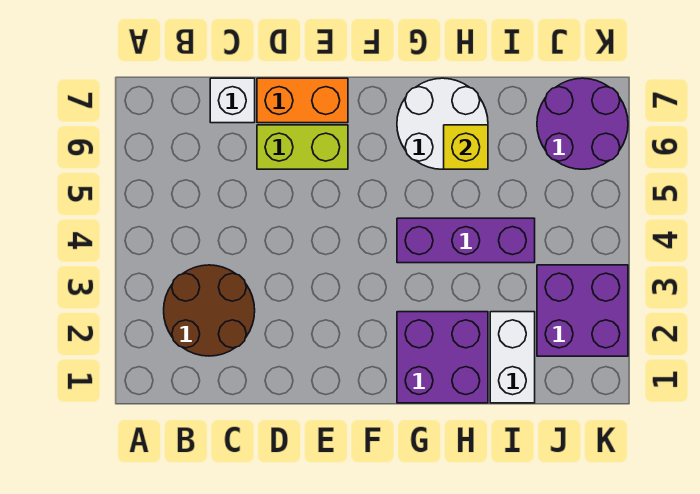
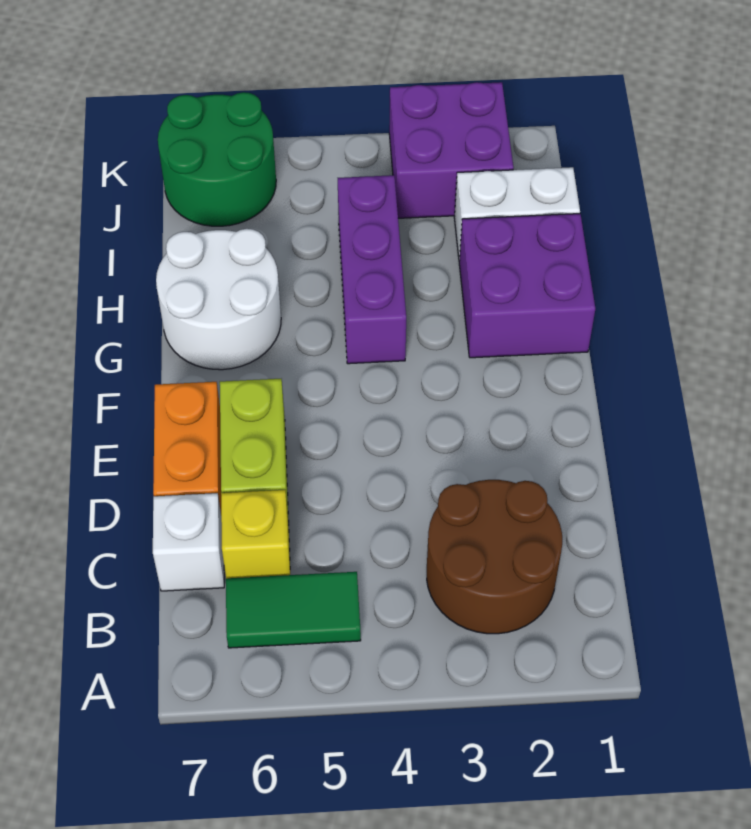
none -> green 1x2 tile [226,572,361,648]
yellow 1x1 brick [444,125,488,169] -> yellow 1x1 brick moved to [221,490,290,578]
purple 2x2 round brick [537,78,628,169] -> green 2x2 round brick [158,92,276,226]

